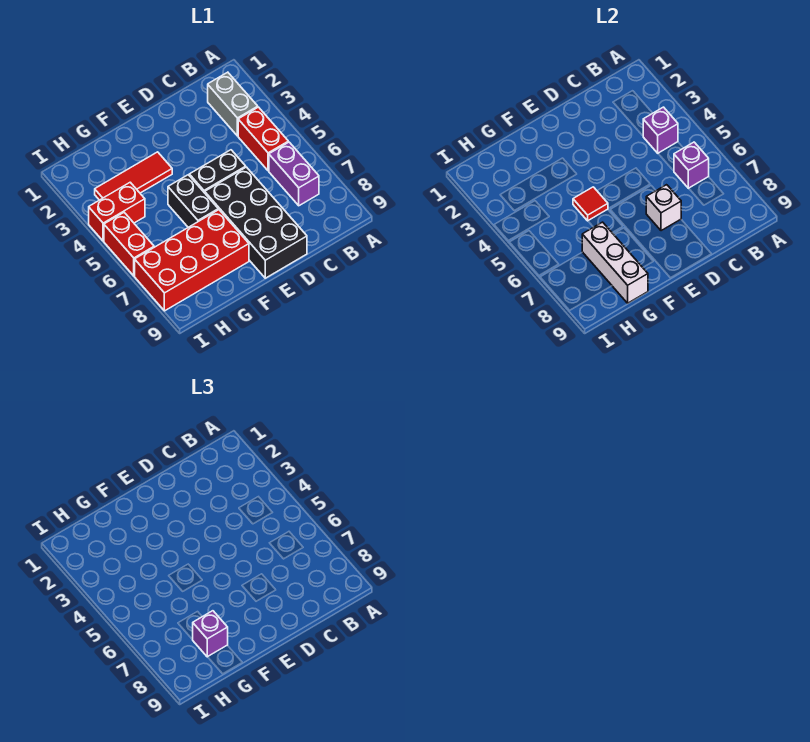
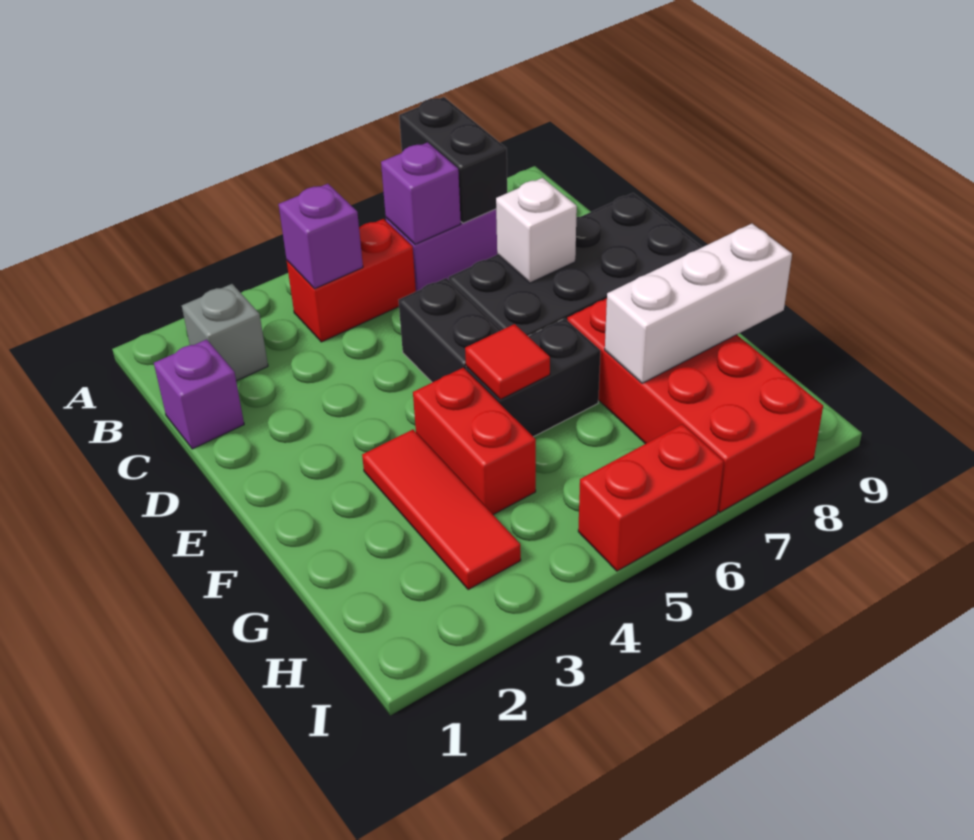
none -> black 1x2 brick [399,97,507,223]
grey 1x2 brick [208,72,258,136] -> grey 1x1 brick [182,284,268,381]
purple 1x1 brick [192,611,228,657] -> purple 1x1 brick moved to [154,339,244,449]
red 1x2 brick [89,182,145,241] -> red 1x2 brick moved to [413,368,536,515]

